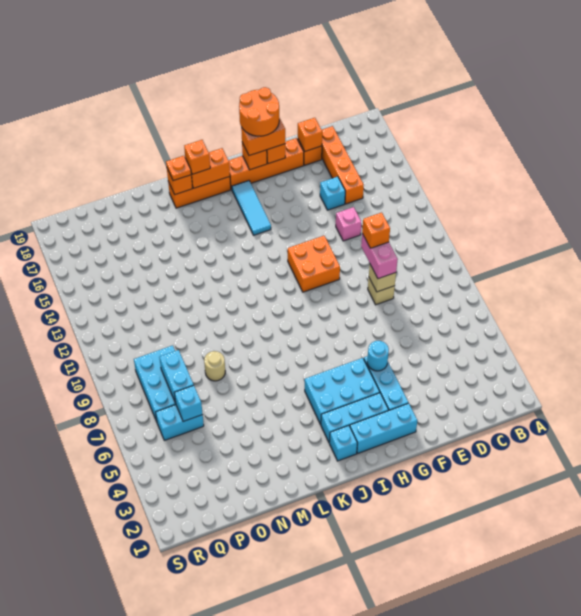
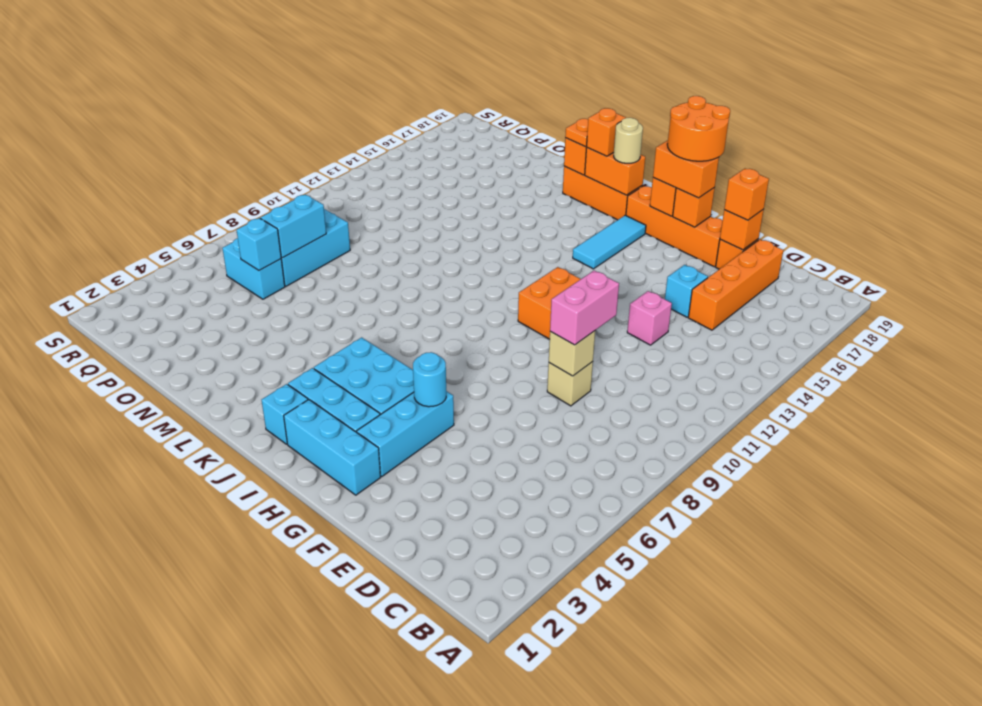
orange 1x1 brick [362,212,390,248] -> orange 1x1 brick moved to [724,169,769,220]
tan 1x1 round brick [204,351,225,381] -> tan 1x1 round brick moved to [614,118,643,163]

